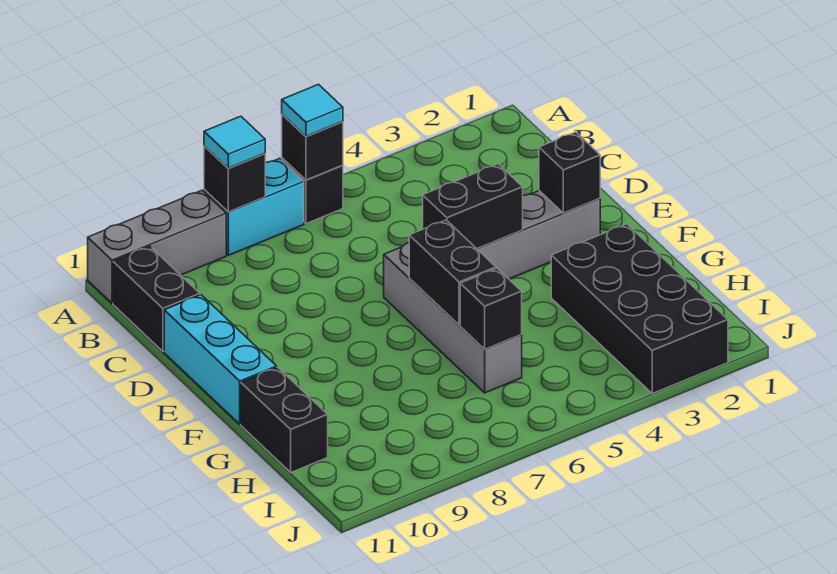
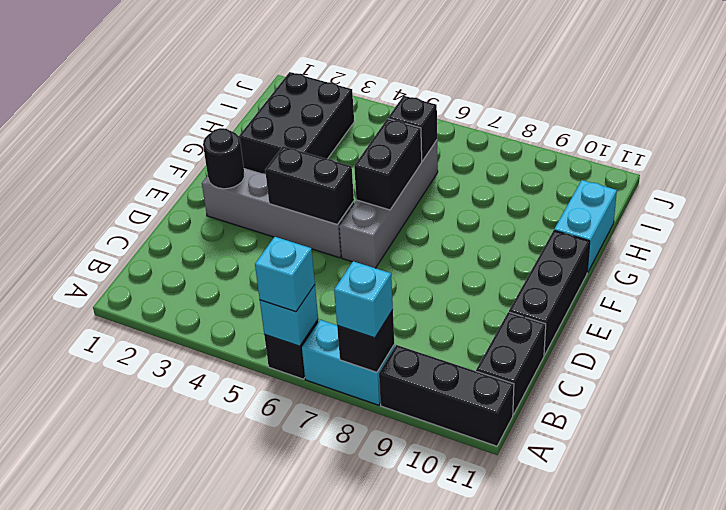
black 1x1 brick [282,114,343,180] -> cyan 1x1 brick [260,285,318,346]
cyan 1x1 tile [282,84,343,136] -> cyan 1x1 brick [255,237,315,312]
cyan 1x1 tile [204,116,265,168] -> cyan 1x1 brick [334,261,393,338]
grey 1x3 brick [88,190,226,303] -> black 1x3 brick [379,345,514,446]
cyan 1x3 brick [164,295,277,424] -> black 1x3 brick [509,231,590,355]
black 1x1 brick [539,132,600,213] -> black 1x1 round brick [203,128,244,189]
black 2x4 brick [551,224,728,393] -> black 2x3 brick [239,72,354,174]
black 1x2 brick [241,367,328,472] -> cyan 1x2 brick [554,180,617,272]

